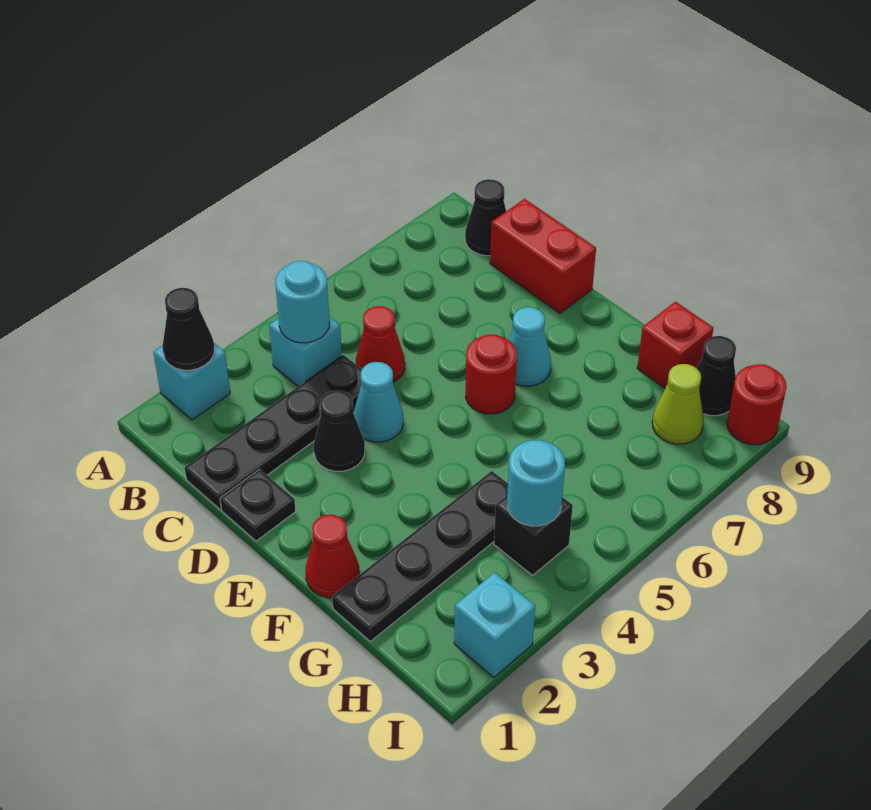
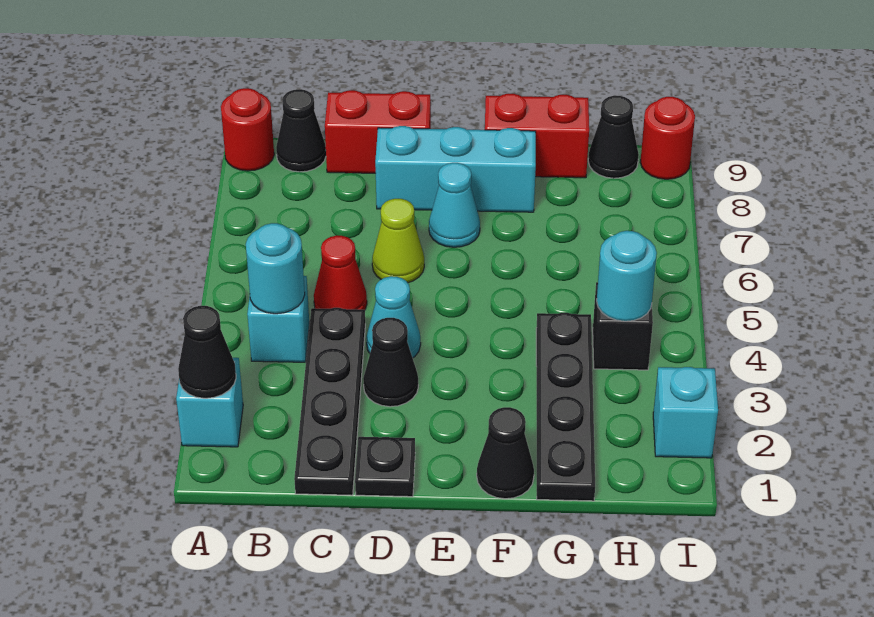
none -> cyan 1x3 brick [375,126,536,212]
red 1x1 round brick [466,334,517,414] -> red 1x1 round brick moved to [221,88,274,171]
red 1x1 cone [306,515,360,598] -> black 1x1 cone [477,407,534,499]
red 1x1 brick [637,302,713,388] -> red 1x2 brick [485,94,589,178]
lime 1x1 cone [652,364,704,444] -> lime 1x1 cone moved to [372,199,424,283]

